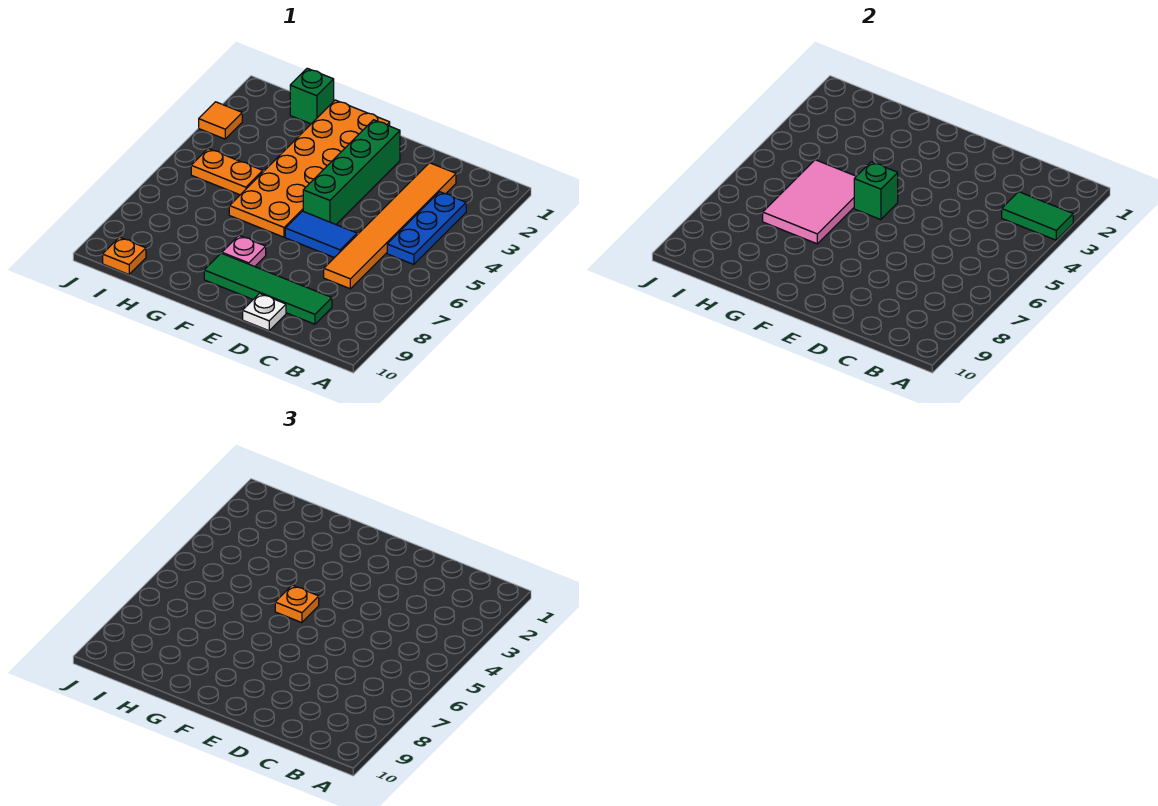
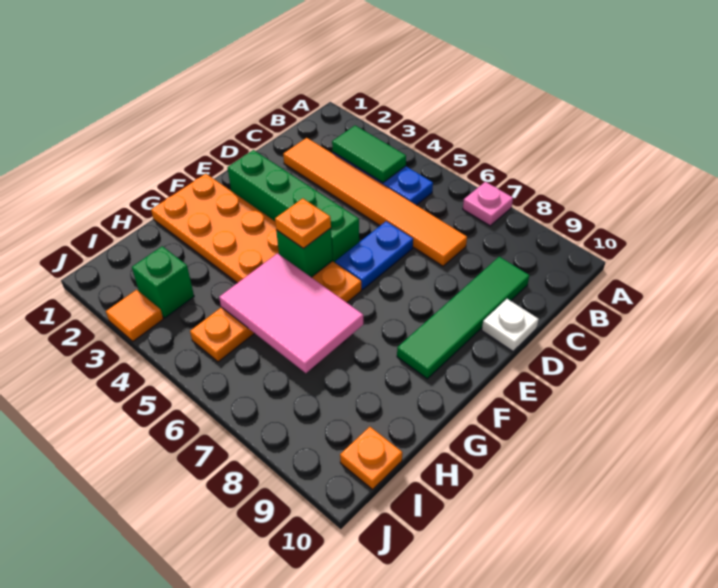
green 1x2 tile [1002,192,1073,240] -> green 1x2 tile turned to [332,125,406,183]
blue 1x2 tile [285,211,357,258] -> blue 1x2 plate [335,221,413,290]
pink 1x1 plate [222,236,266,267] -> pink 1x1 plate moved to [463,182,513,226]
green 1x1 brick [290,68,334,124] -> green 1x1 brick moved to [132,246,194,318]

